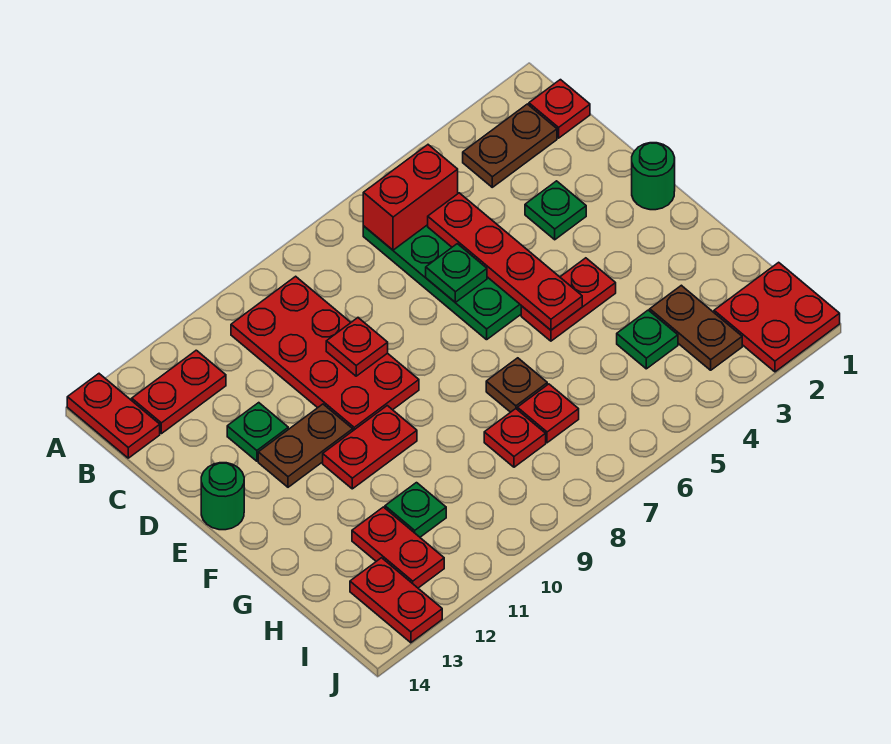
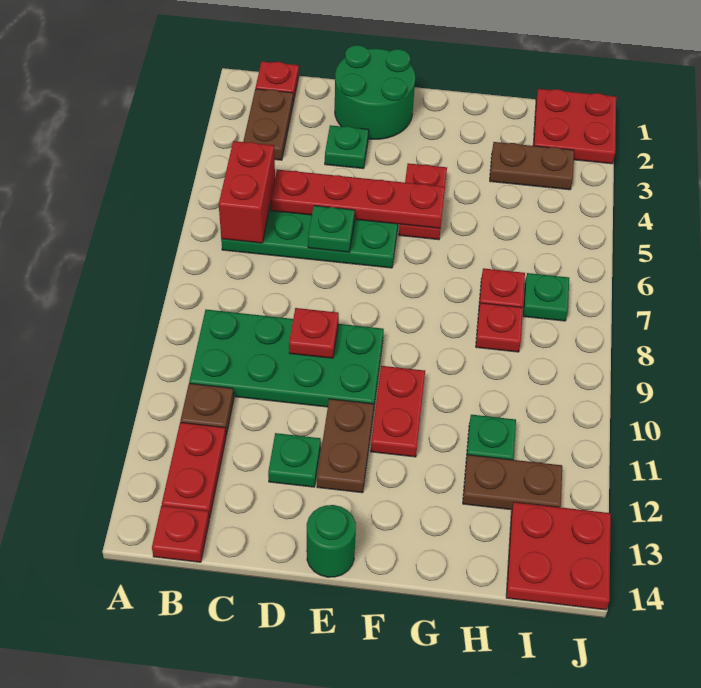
red 1x2 plate [67,374,160,458] -> red 1x1 plate [152,506,209,562]
red 2x4 plate [231,276,419,431] -> green 2x4 plate [189,309,384,412]
green 1x1 round brick [632,143,675,210] -> green 2x2 round brick [335,45,415,139]
brown 1x1 plate [486,358,547,412] -> brown 1x1 plate moved to [180,383,234,435]
green 1x1 plate [617,310,678,369] -> green 1x1 plate moved to [523,273,569,321]
red 1x2 plate [352,507,444,588] -> brown 1x2 plate [463,455,562,510]
red 1x2 plate [350,558,442,643] -> red 2x2 plate [506,502,611,610]

